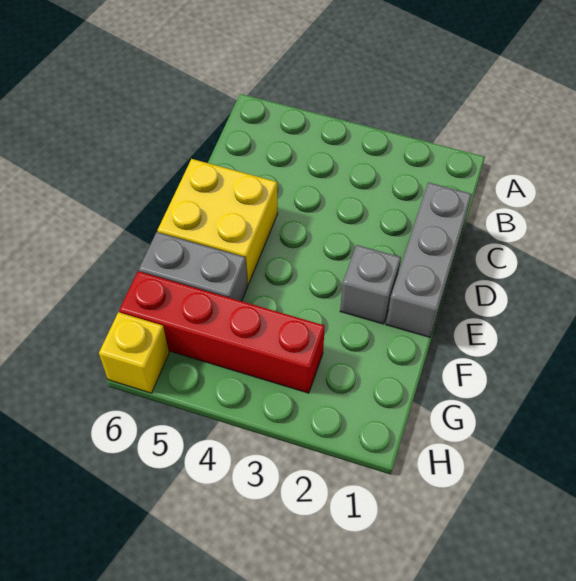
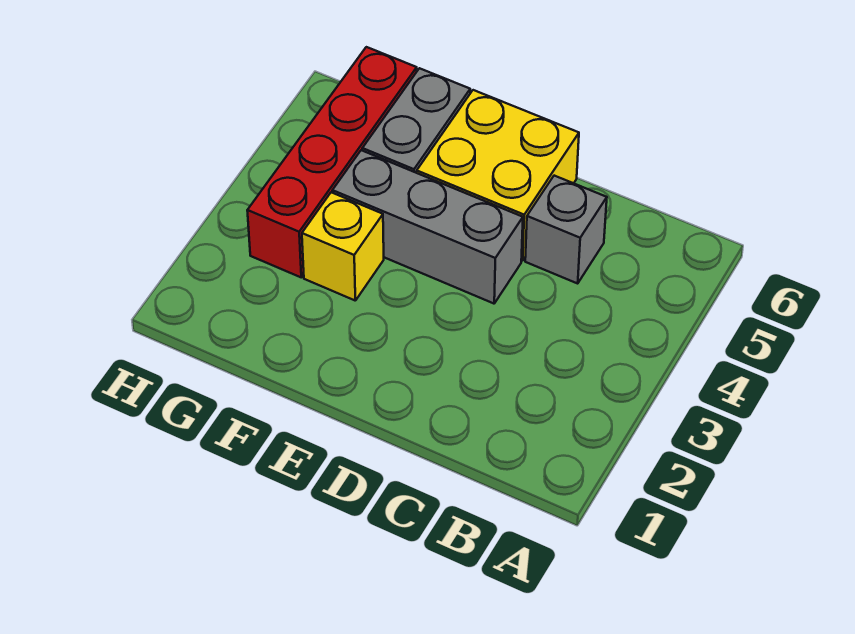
grey 1x3 brick [386,182,472,337] -> grey 1x3 brick moved to [332,150,523,304]
grey 1x1 brick [340,245,401,324] -> grey 1x1 brick moved to [525,176,607,283]
yellow 1x1 brick [99,312,169,393] -> yellow 1x1 brick moved to [302,192,384,300]

